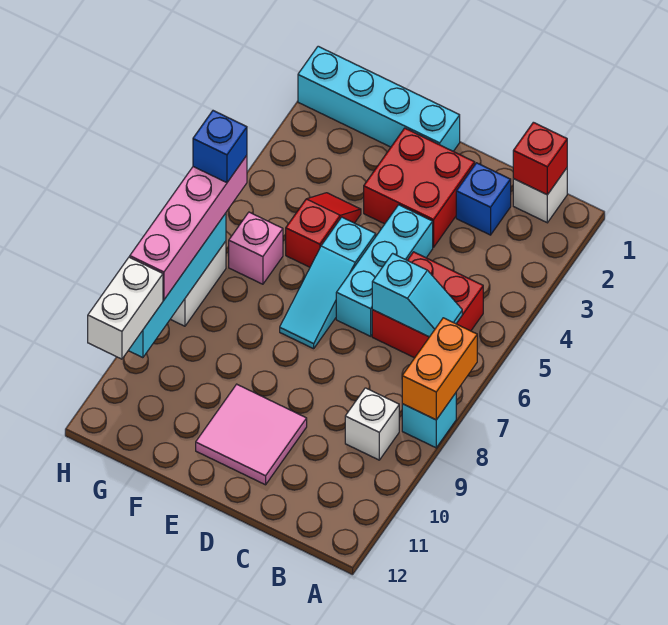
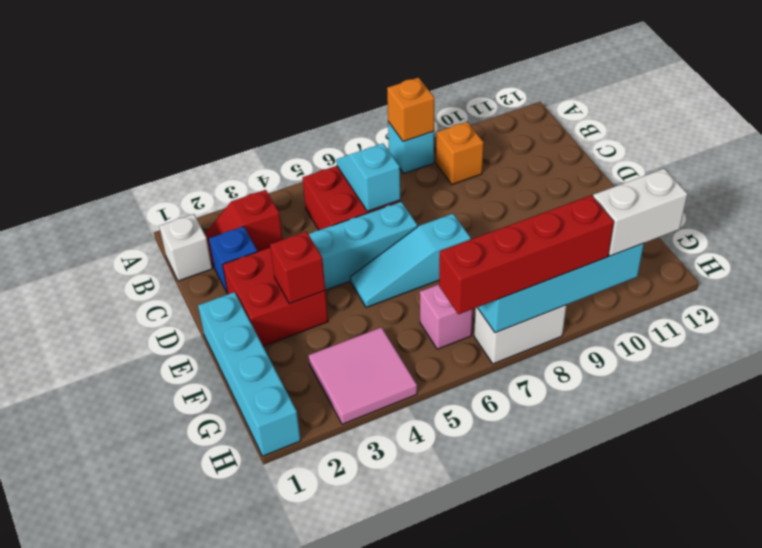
orange 1x2 brick [402,318,477,420] -> orange 1x1 brick [387,78,434,142]
red 1x1 brick [513,122,567,195] -> red 1x1 brick moved to [270,232,325,304]
white 1x1 brick [345,388,399,460] -> orange 1x1 brick [436,122,484,184]
pink 2x2 tile [196,384,307,485] -> pink 2x2 tile moved to [309,327,417,424]
cyan 1x3 slope [280,217,376,349] -> cyan 1x3 slope turned to [350,214,471,307]
red 1x2 slope [286,193,361,267] -> red 1x2 slope moved to [205,190,283,267]
pink 1x4 brick [130,155,247,300] -> red 1x4 brick [439,195,614,314]
blue 1x1 brick [193,111,247,183] -> none

